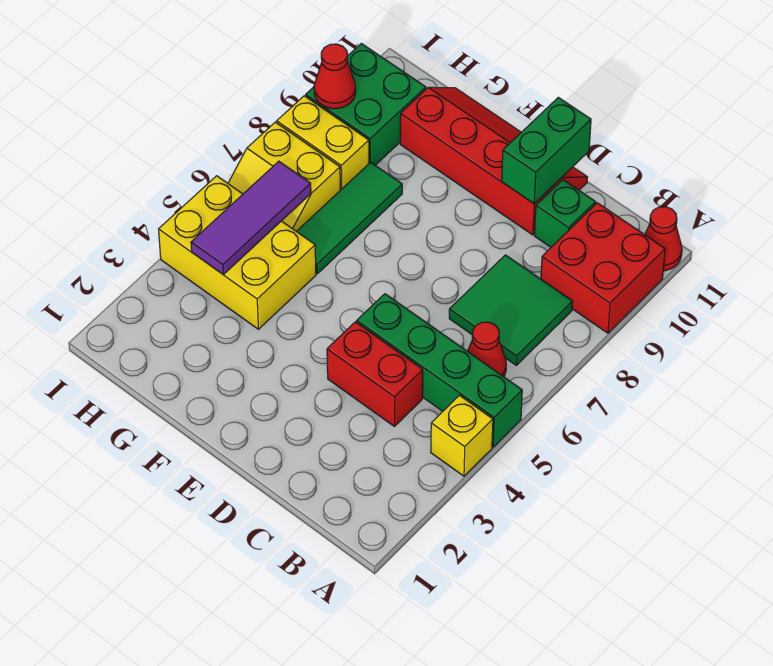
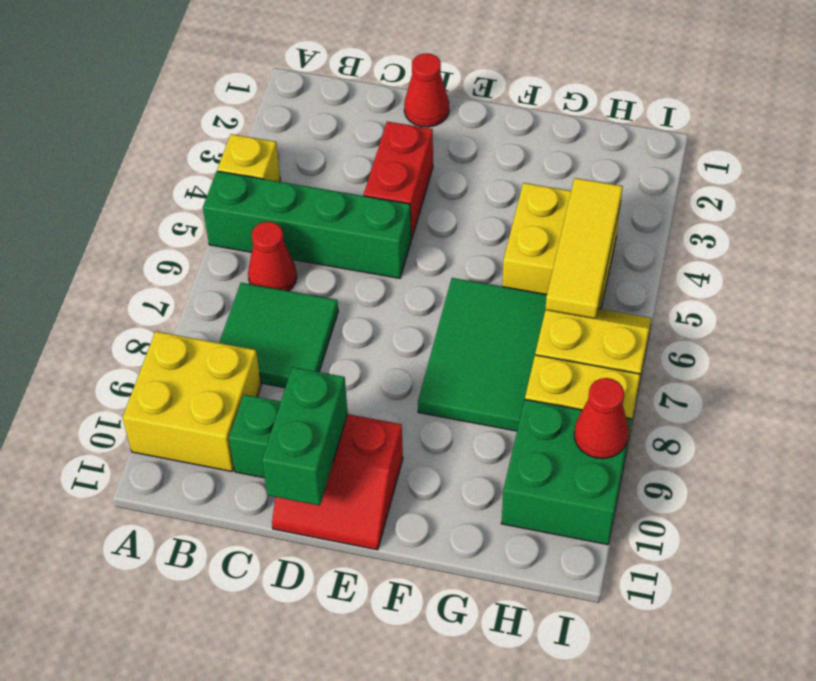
red 2x2 brick [541,203,665,333] -> yellow 2x2 brick [123,331,261,471]
red 1x1 cone [645,207,682,271] -> red 1x1 cone moved to [404,53,449,127]
red 1x2 brick [327,322,423,426] -> red 1x2 brick turned to [364,122,433,240]
red 2x4 slope [400,87,588,235] -> red 2x2 slope [272,414,403,550]
yellow 2x3 brick [159,176,316,329] -> yellow 2x2 brick [502,183,621,309]
green 1x3 tile [297,162,402,274] -> green 2x3 tile [418,278,547,431]
purple 1x3 tile [191,161,311,275] -> yellow 1x3 tile [546,178,623,318]

